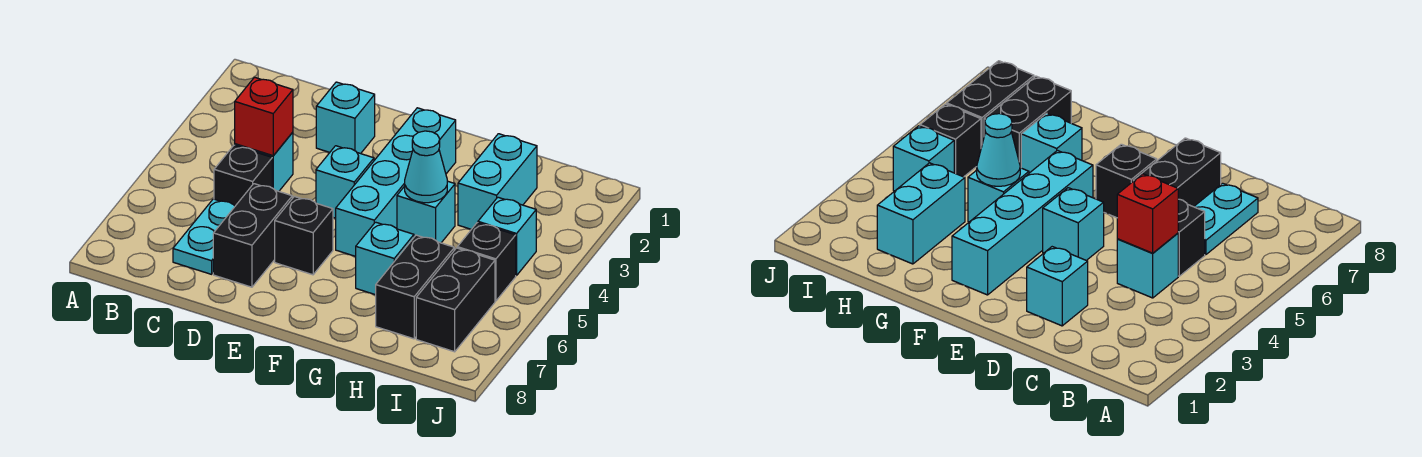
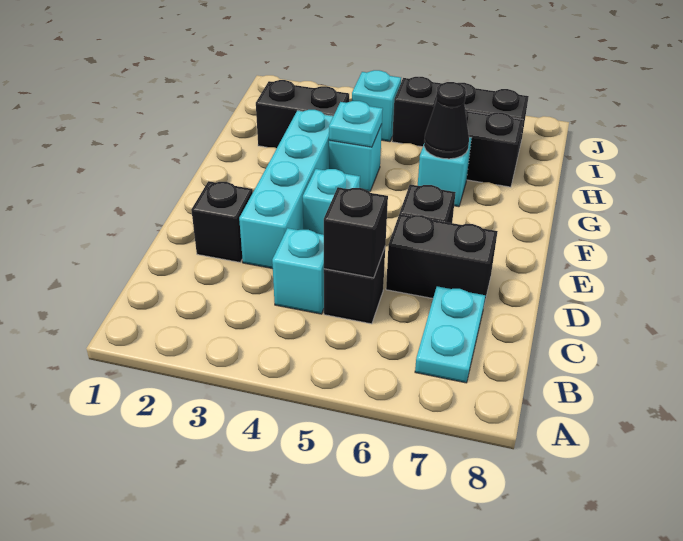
red 1x1 brick [235,77,293,156] -> none
none -> black 1x1 brick [324,187,388,278]
cyan 1x2 plate [173,199,235,274] -> cyan 1x2 plate turned to [415,286,485,383]
cyan 1x1 brick [316,82,375,154] -> black 1x1 brick [191,181,253,262]
cyan 1x4 brick [336,108,456,256] -> cyan 1x4 brick turned to [239,110,333,269]
cyan 1x1 cone [405,131,447,203] -> cyan 1x1 plate [329,101,383,147]
none -> black 1x1 cone [424,82,469,159]
cyan 1x2 brick [458,134,537,229] -> black 1x2 brick [256,80,349,148]

